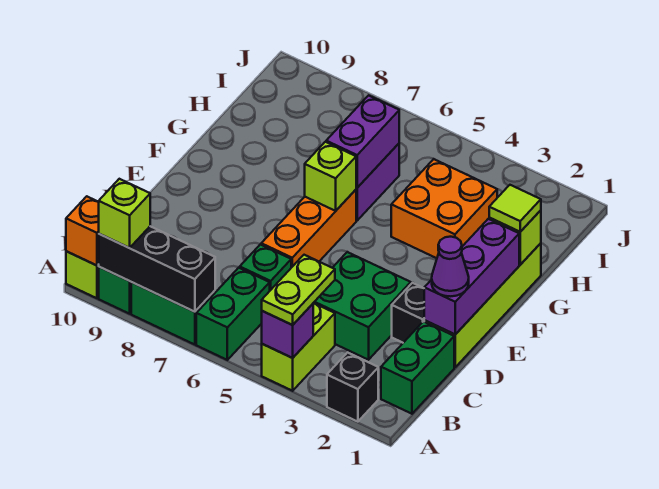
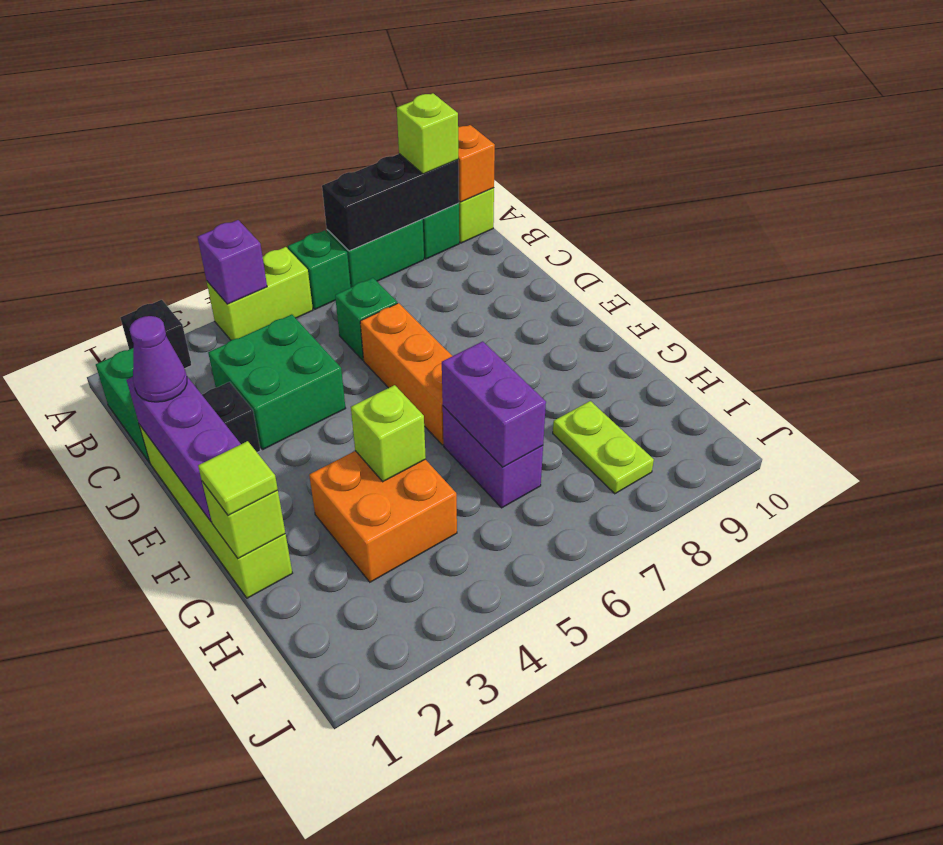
lime 1x2 brick [262,303,335,391] -> lime 1x2 brick turned to [207,247,313,340]
lime 1x2 plate [262,255,335,325] -> lime 1x2 plate moved to [553,401,654,494]
green 1x2 brick [196,268,270,360] -> green 1x1 brick [288,230,351,309]
lime 1x1 brick [305,142,356,211] -> lime 1x1 brick moved to [351,385,426,482]

